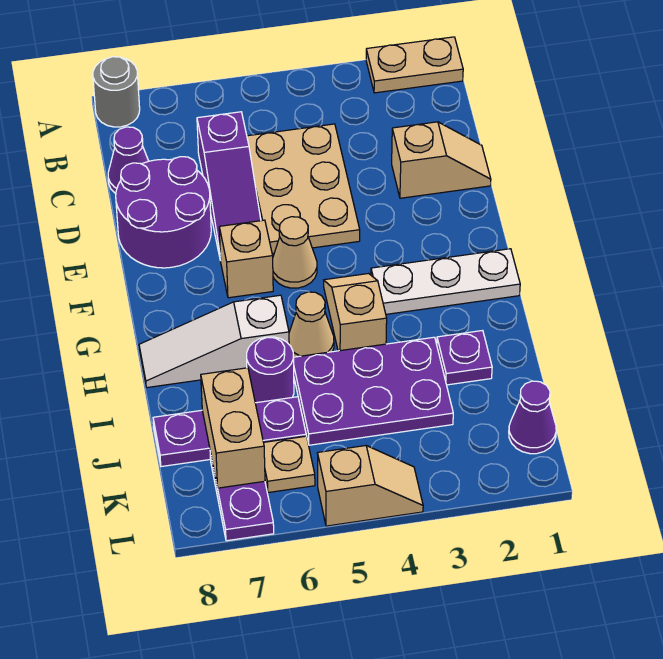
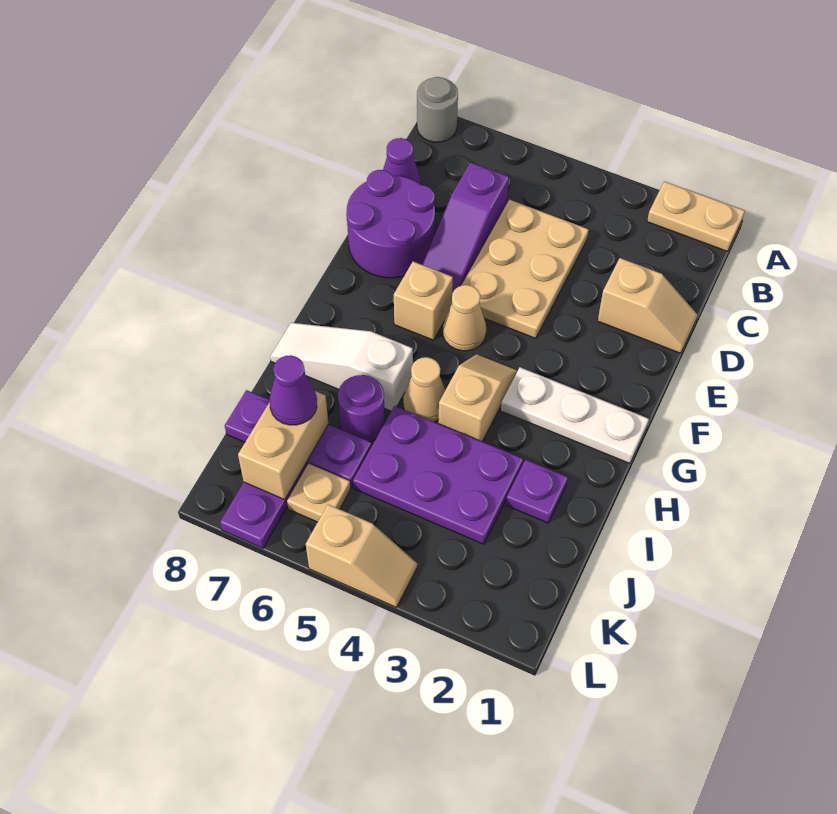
purple 1x1 cone [509,381,556,454] -> purple 1x1 cone moved to [270,355,317,425]

